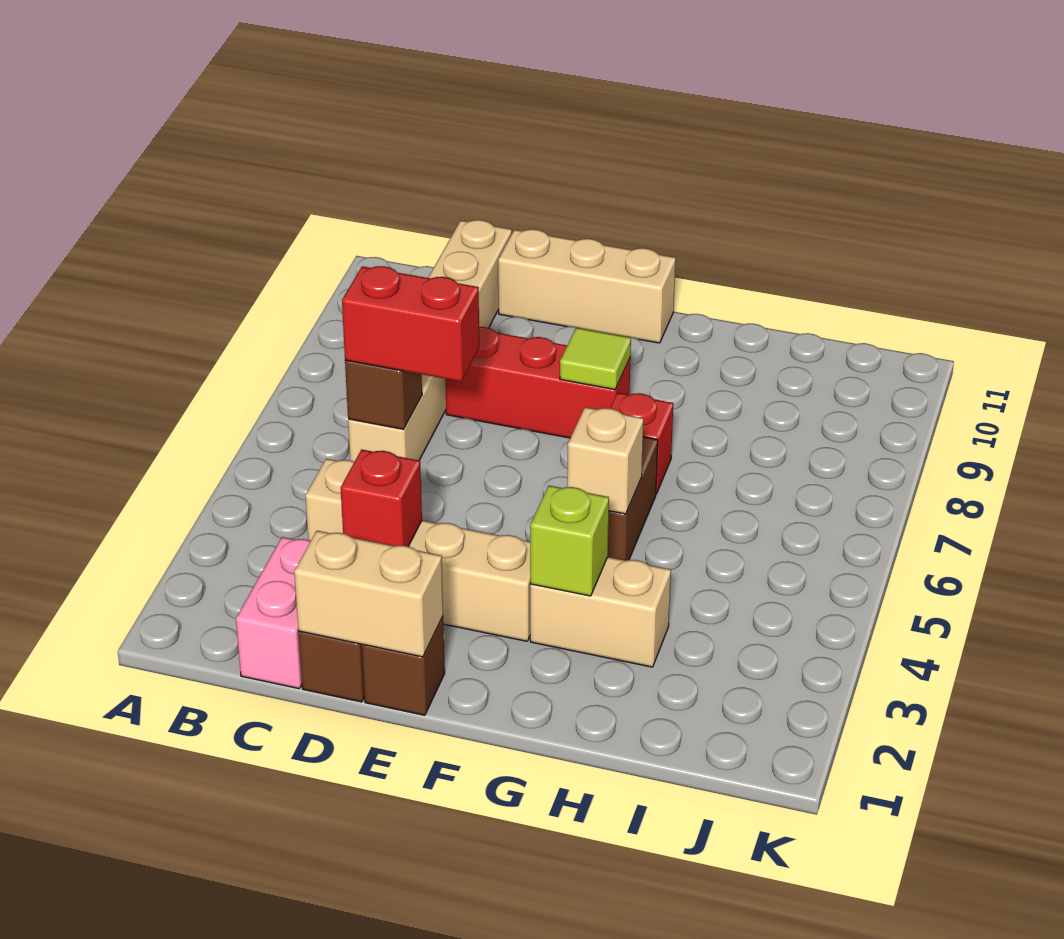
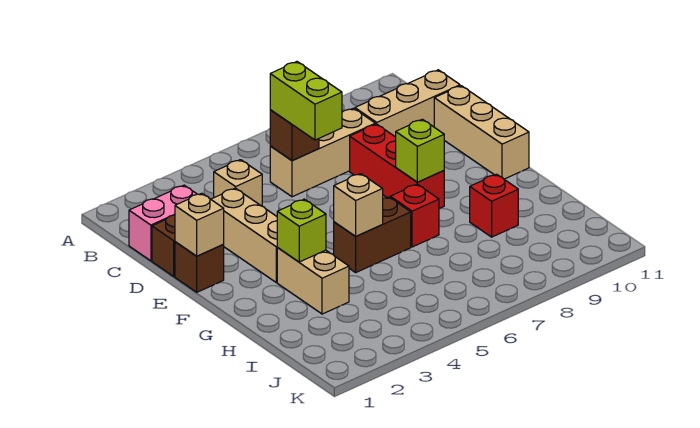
red 1x2 brick [342,266,479,382] -> lime 1x2 brick [270,62,342,140]
tan 1x2 brick [294,531,443,657] -> tan 1x1 brick [175,193,224,256]
red 1x1 brick [341,450,422,546] -> red 1x1 brick moved to [470,174,518,237]
lime 1x1 tile [560,328,631,390] -> lime 1x1 brick [396,119,444,182]

